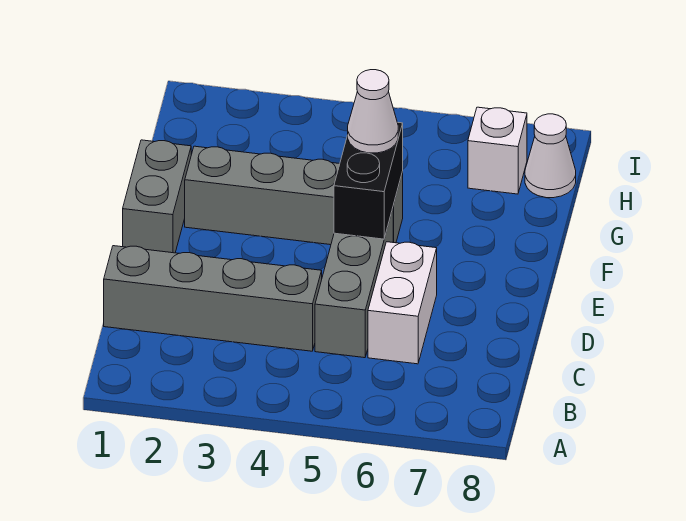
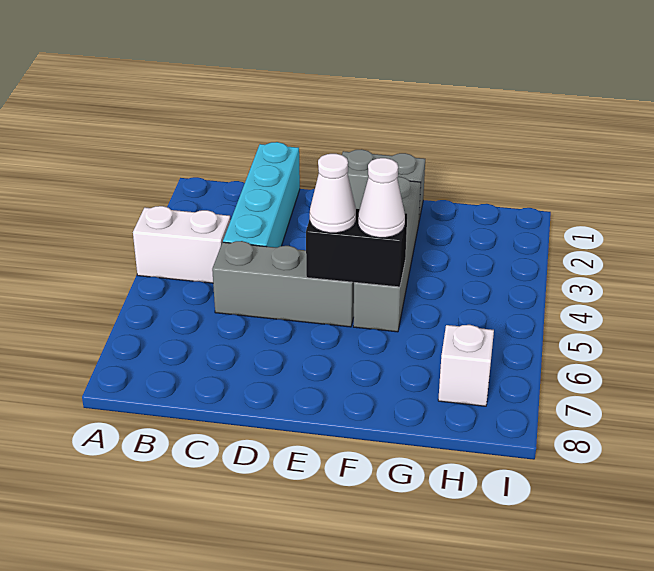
grey 1x4 brick [104,246,322,351] -> cyan 1x4 brick [223,142,300,248]
white 1x2 brick [368,242,437,364] -> white 1x2 brick moved to [133,206,231,283]
white 1x1 cone [525,114,576,198] -> white 1x1 cone moved to [310,154,356,233]

